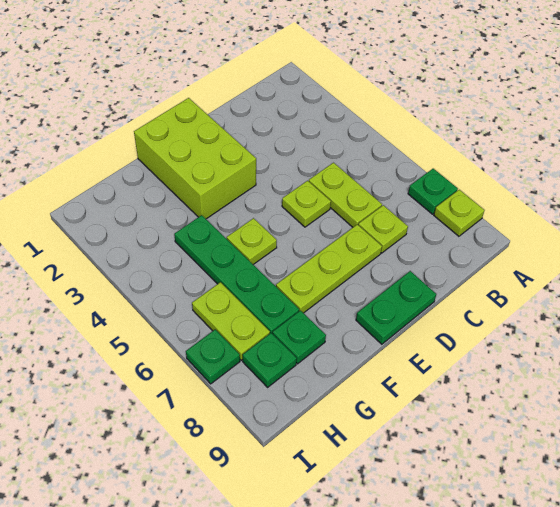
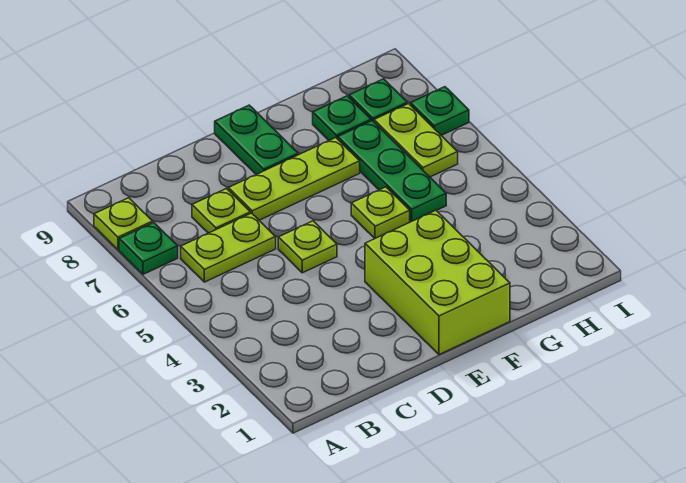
lime 1x2 plate [309,163,382,227] -> lime 1x2 plate turned to [181,213,276,282]
green 1x2 plate [356,271,436,344] -> green 1x2 plate turned to [215,105,298,174]
green 1x4 plate [174,215,299,334] -> green 1x3 plate [338,121,446,222]

